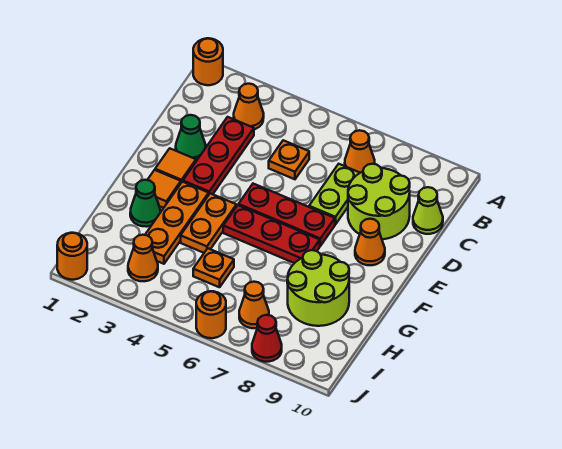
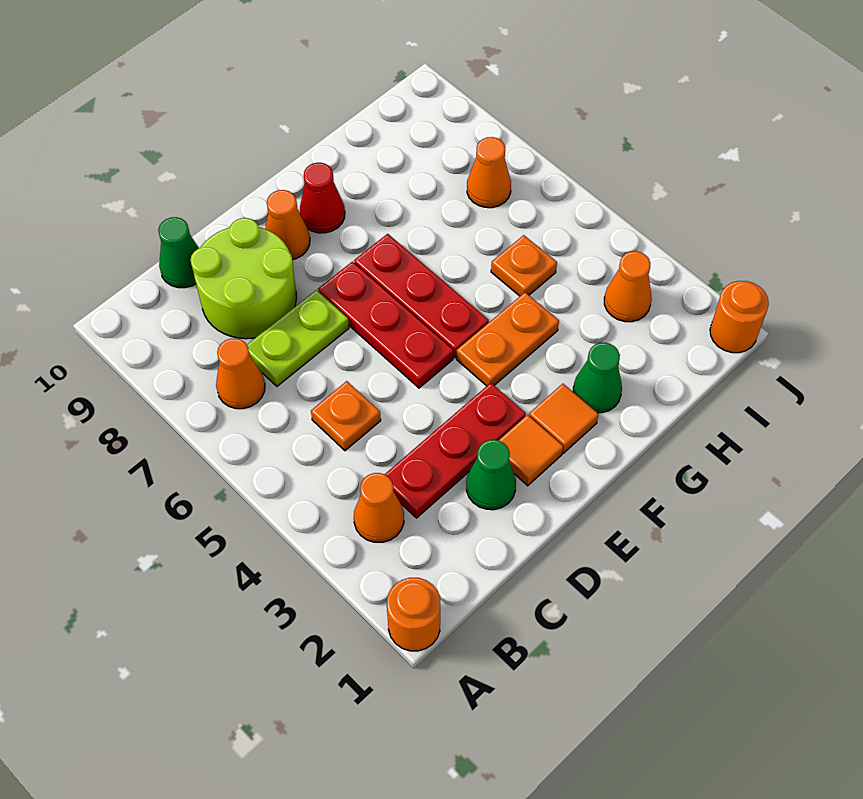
lime 1x1 cone [413,187,443,234] -> green 1x1 cone [158,217,199,288]
orange 1x3 plate [145,182,209,264] -> none
lime 2x2 round brick [287,250,349,326] -> none
orange 1x1 round brick [196,291,226,338] -> none
red 1x1 cone [252,315,282,362] -> red 1x1 cone moved to [300,163,345,233]

